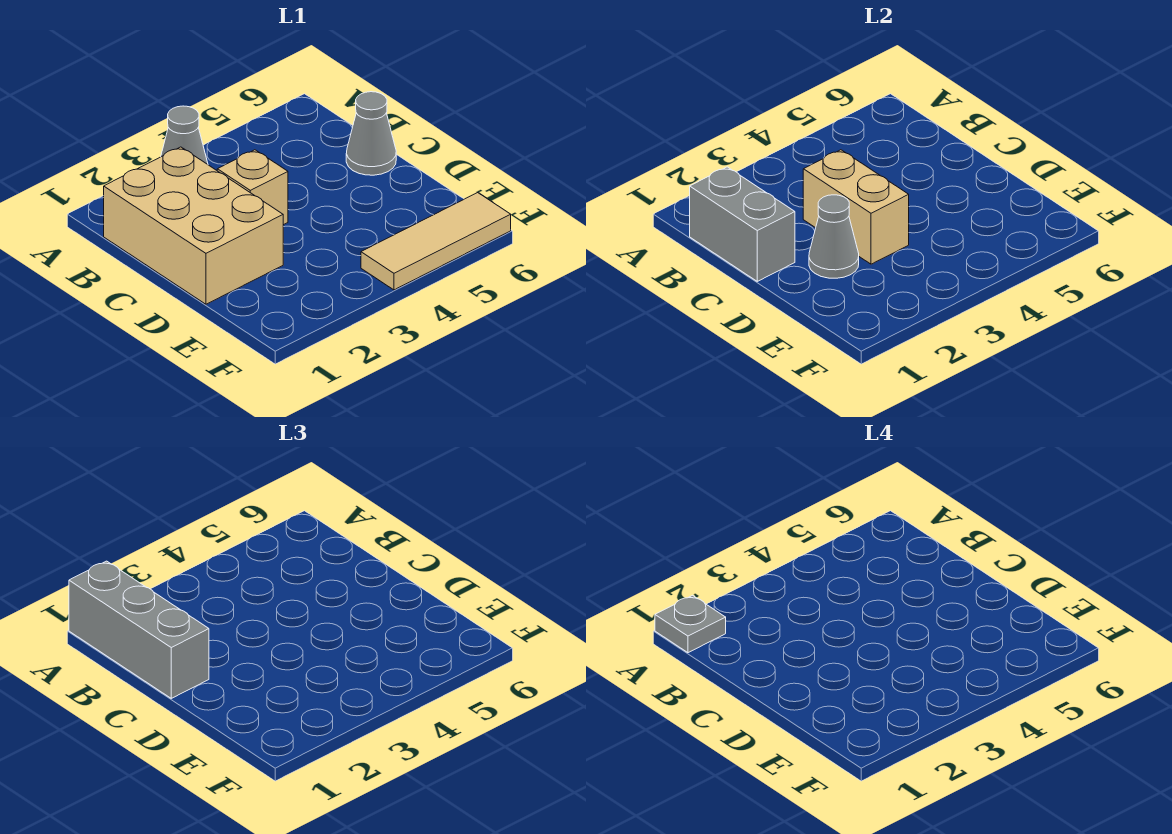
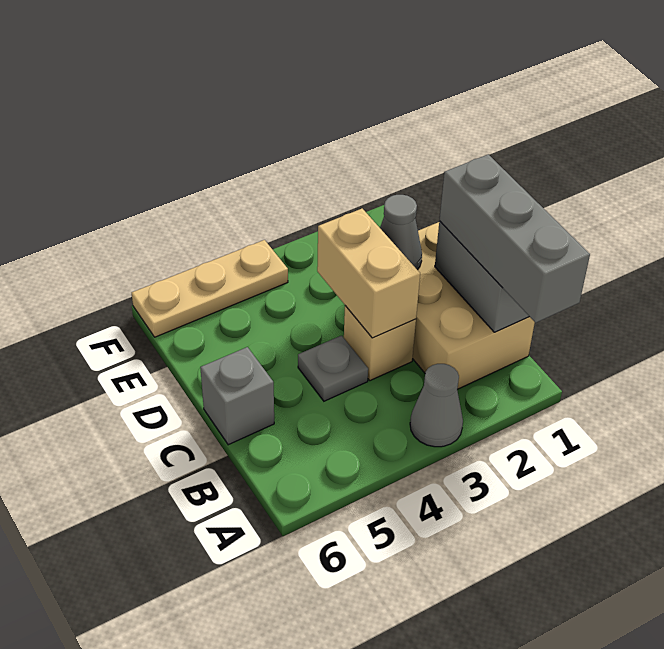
grey 1x1 plate [655,595,726,653] -> grey 1x1 plate moved to [298,336,368,401]
grey 1x1 cone [346,92,396,175] -> grey 1x1 brick [200,347,274,445]
tan 1x3 tile [361,193,511,290] -> tan 1x3 plate [132,240,288,337]

